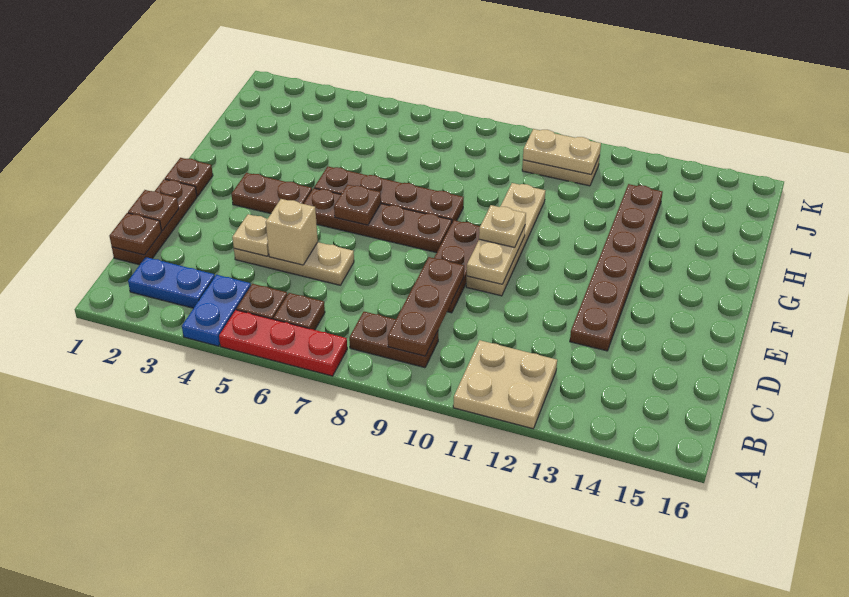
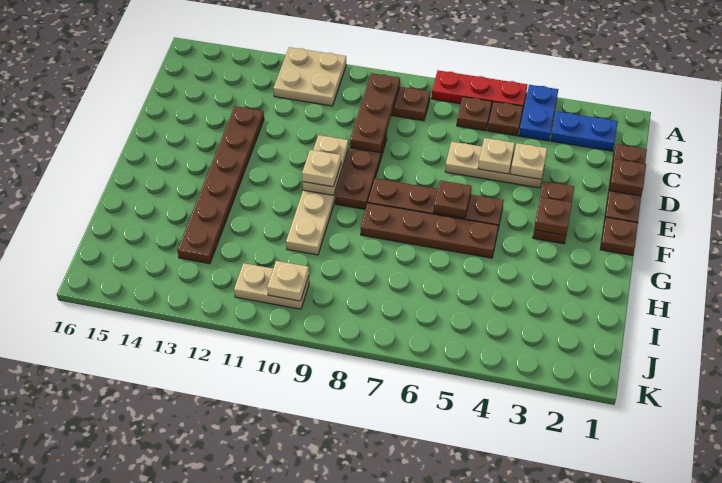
brown 1x1 plate [110,213,162,255] -> brown 1x1 plate moved to [534,197,572,235]
tan 1x1 brick [266,199,318,265] -> tan 1x1 plate [478,138,515,174]
brown 1x2 plate [231,173,312,214] -> brown 1x2 plate turned to [533,181,574,244]
tan 1x2 plate [523,129,601,174] -> tan 1x1 plate [267,261,309,301]

